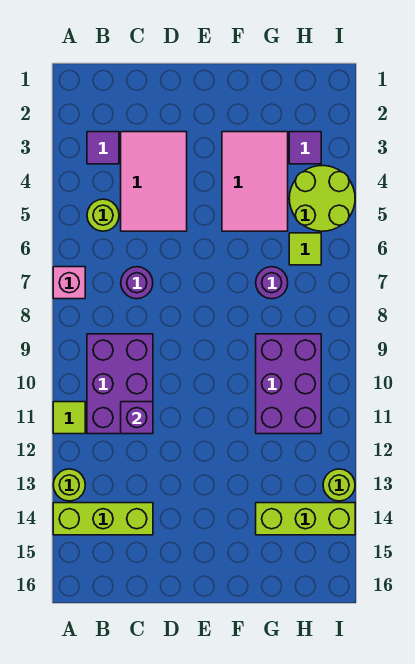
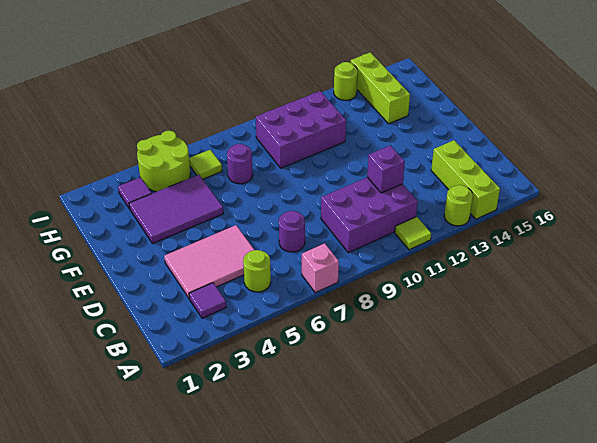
pink 2x3 tile [222,132,288,231] -> purple 2x3 tile [129,175,223,244]

